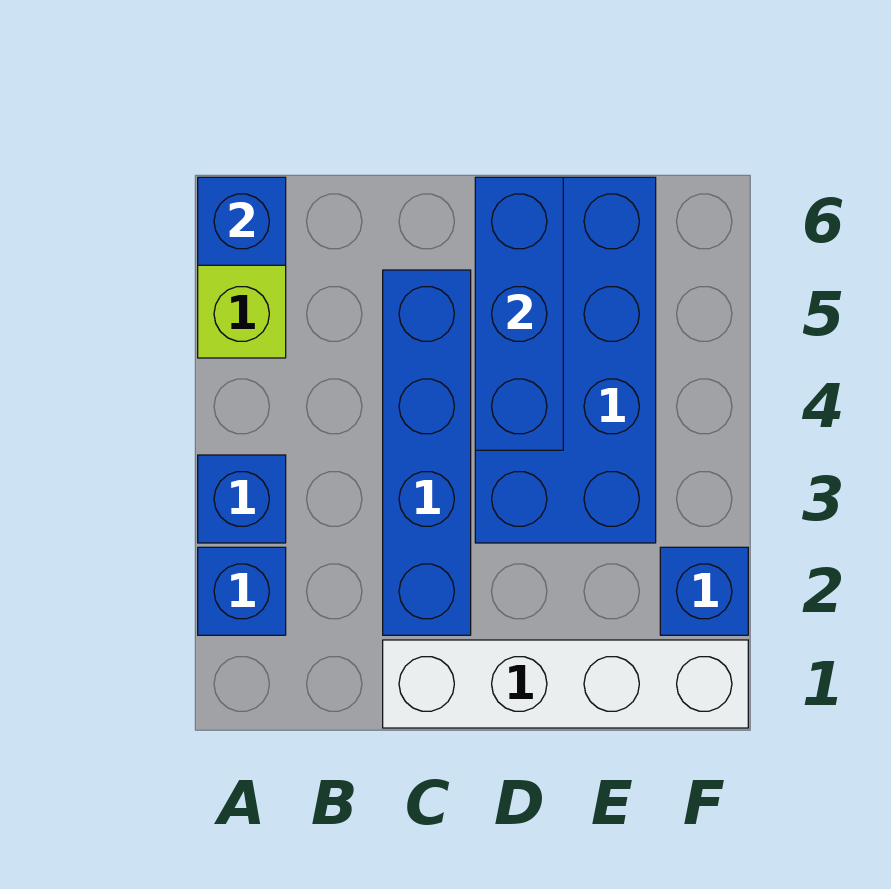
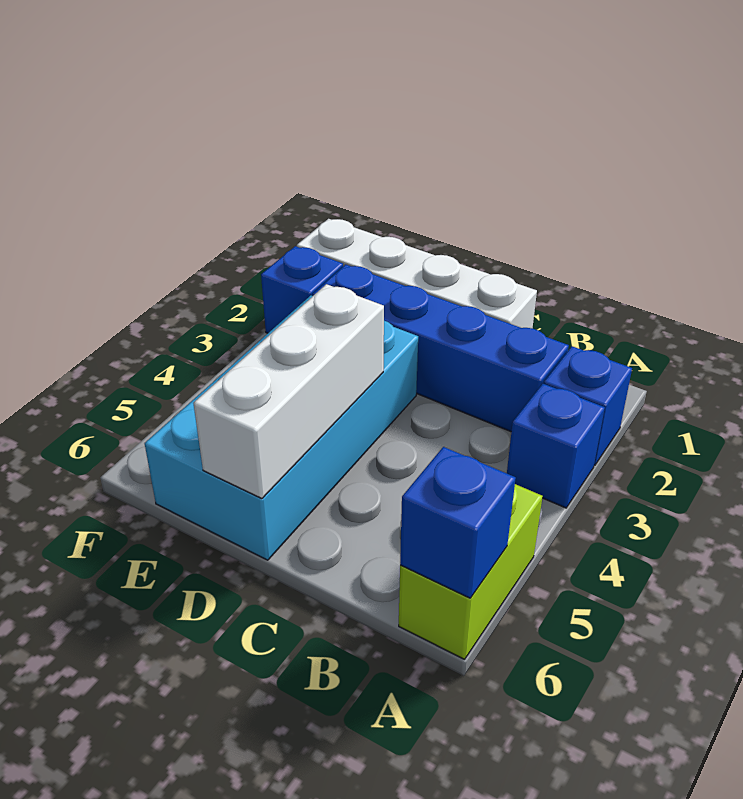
blue 1x4 brick [383,270,471,635] -> blue 1x4 brick turned to [313,264,569,432]
blue 2x4 brick [475,177,656,543] -> cyan 2x4 brick [145,296,418,560]
blue 1x3 brick [475,177,563,450] -> white 1x3 brick [193,284,384,499]

